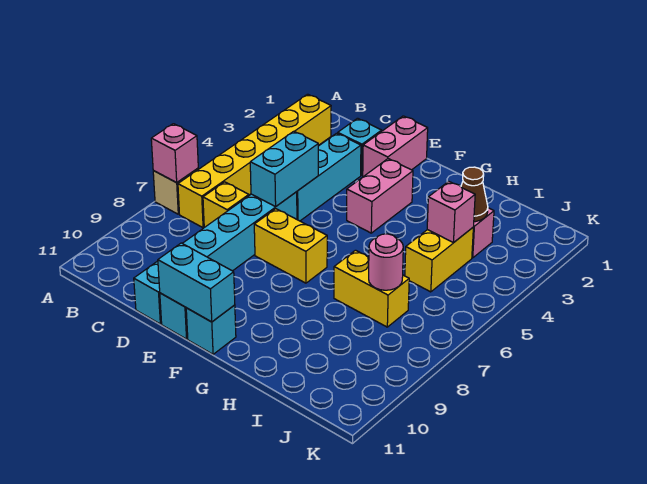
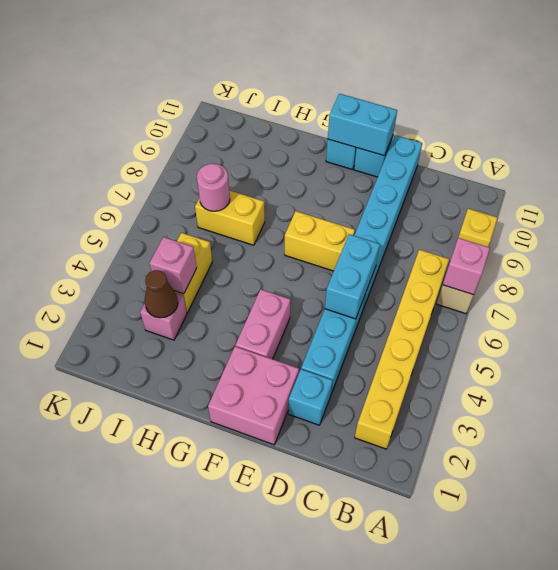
yellow 1x1 brick [203,182,249,227] -> yellow 1x1 brick moved to [458,209,498,247]
pink 1x2 brick [363,116,428,177] -> pink 2x2 brick [208,346,299,445]

